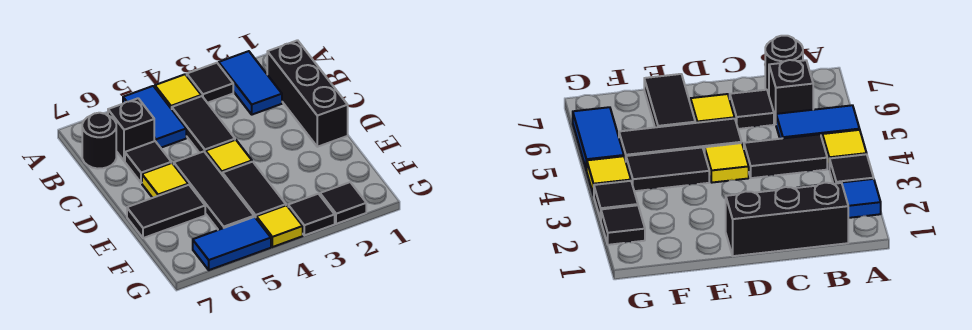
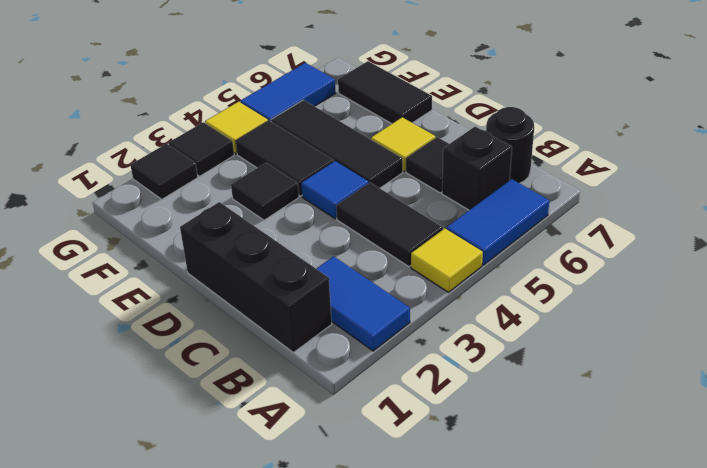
black 1x1 tile [187,63,233,103] -> black 1x1 tile moved to [231,163,299,220]
blue 1x2 tile [123,86,186,148] -> blue 1x2 tile turned to [446,179,549,265]
yellow 1x1 tile [206,140,252,175] -> blue 1x1 tile [301,161,368,219]
black 1x2 tile [127,185,205,238] -> black 1x2 tile turned to [338,61,432,124]

